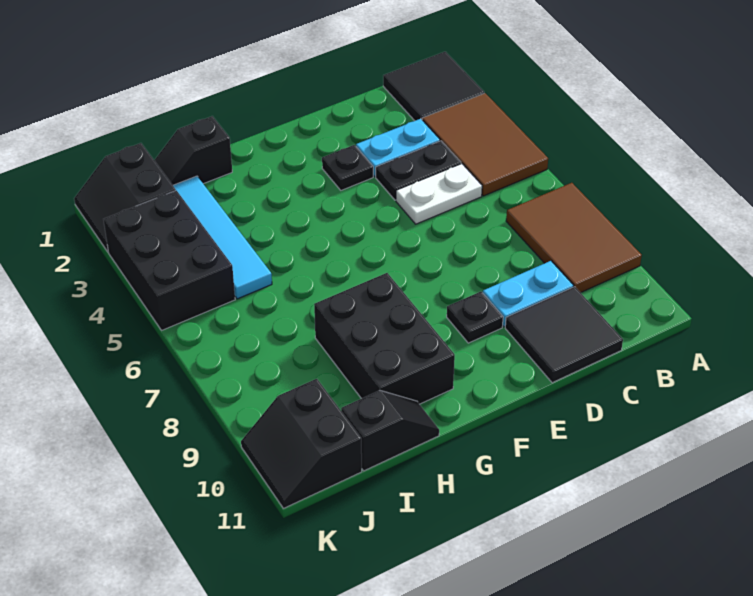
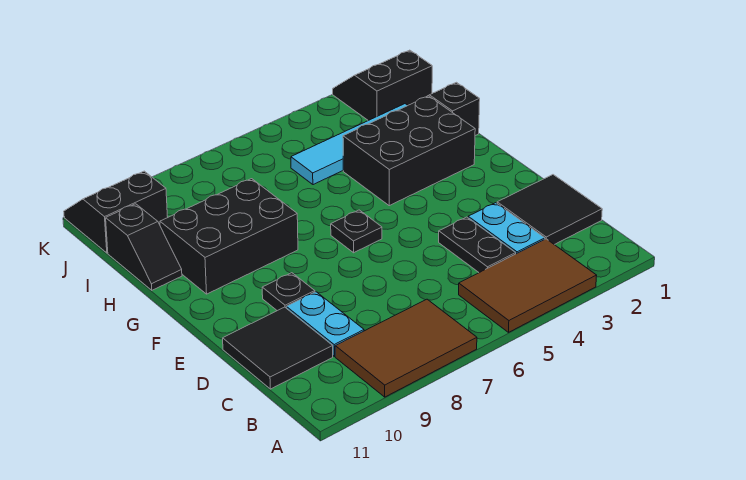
black 2x2 tile [383,52,484,121] -> black 2x2 tile moved to [497,175,602,245]
white 1x2 plate [396,164,482,224] -> none
black 1x1 plate [322,145,373,190] -> black 1x1 plate moved to [331,210,382,253]
black 2x3 brick [103,190,235,330] -> black 2x3 brick moved to [343,96,475,206]

